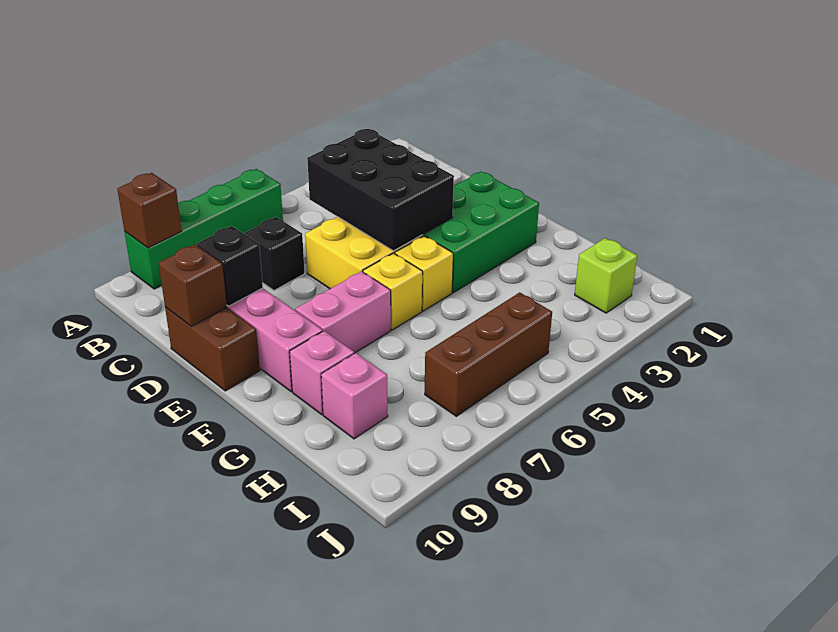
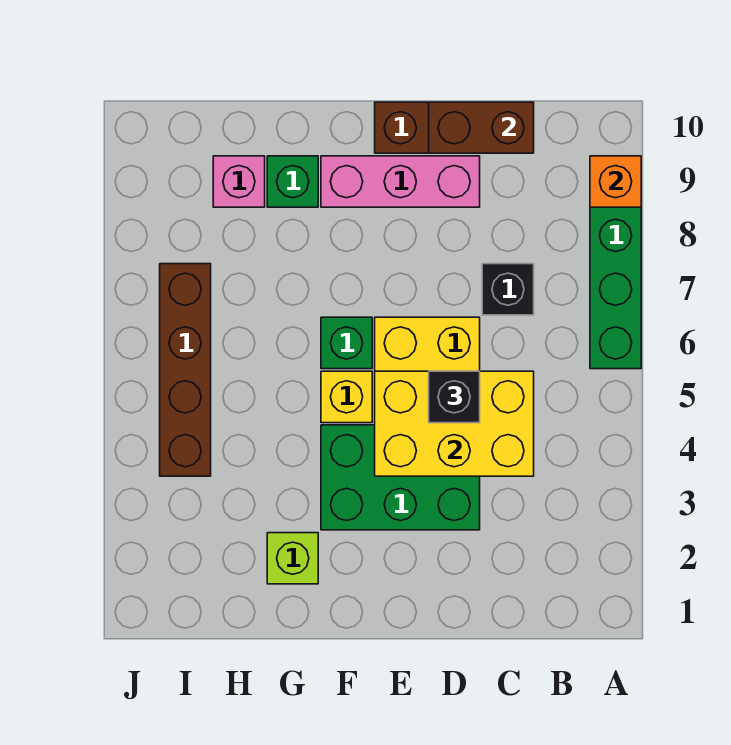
brown 1x1 brick [117,173,182,248] -> orange 1x1 brick [590,156,641,207]
black 2x3 brick [307,129,454,251] -> yellow 2x3 brick [375,371,534,476]
black 1x1 brick [197,226,263,306] -> black 1x1 brick moved to [429,371,480,423]
brown 1x1 brick [159,245,227,326] -> brown 1x2 brick [429,102,534,153]
green 2x3 brick [423,172,539,293] -> green 2x3 brick turned to [321,425,480,530]
yellow 1x1 brick [363,253,423,330] -> green 1x1 brick [321,317,372,369]
pink 1x2 brick [295,271,391,353] -> none
pink 1x1 brick [290,331,354,415] -> green 1x1 brick [267,156,318,207]
lime 1x1 brick [575,238,637,313] -> lime 1x1 brick moved to [267,533,318,584]
brown 1x3 brick [425,292,552,416] -> brown 1x4 brick [160,264,211,476]

